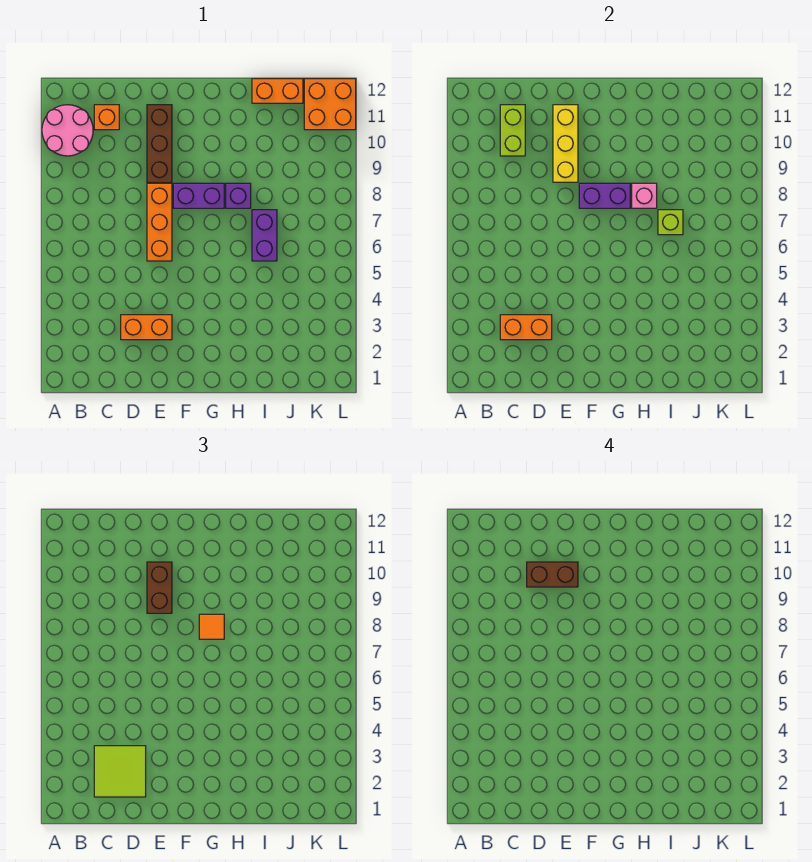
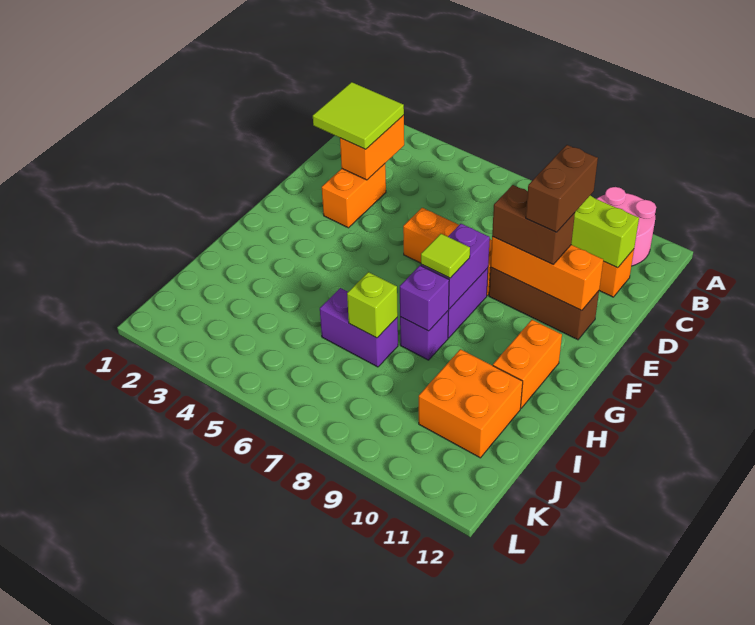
yellow 1x3 brick [553,105,578,182] -> orange 1x3 brick [491,237,603,311]
orange 1x1 tile [199,614,224,639] -> lime 1x1 tile [421,234,470,278]
pink 1x1 brick [632,183,657,208] -> purple 1x1 brick [400,266,449,331]
orange 1x2 brick [252,79,303,103] -> orange 1x2 brick moved to [493,320,562,408]
orange 2x2 brick [304,79,356,130] -> orange 2x2 brick moved to [419,349,523,458]

